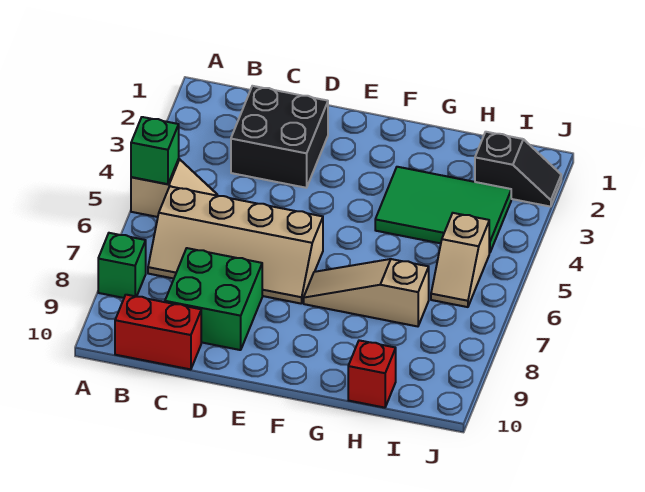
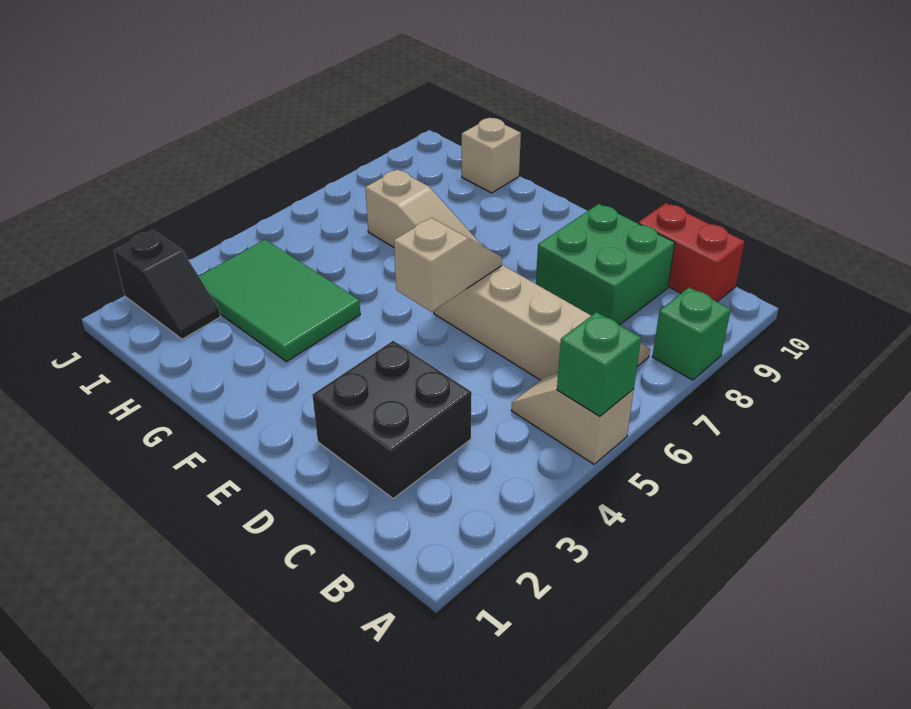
red 1x1 brick [348,340,396,408] -> tan 1x1 brick [462,118,521,193]
black 1x2 slope [475,132,561,207] -> black 1x2 slope turned to [114,230,220,339]
tan 1x2 slope [431,213,489,307] -> tan 1x2 slope moved to [394,218,502,312]

